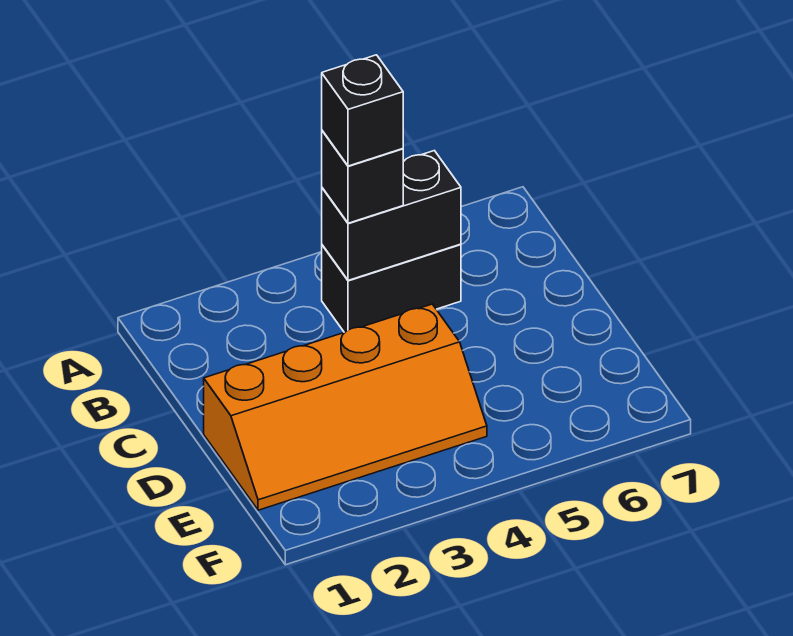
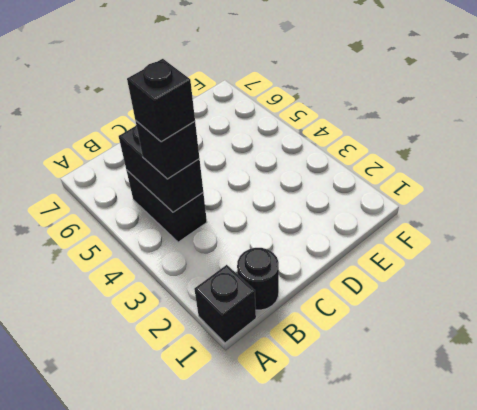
none -> black 1x1 brick [194,265,256,343]
none -> black 1x1 round brick [237,248,279,310]
orange 2x4 slope [204,304,487,510] -> none

